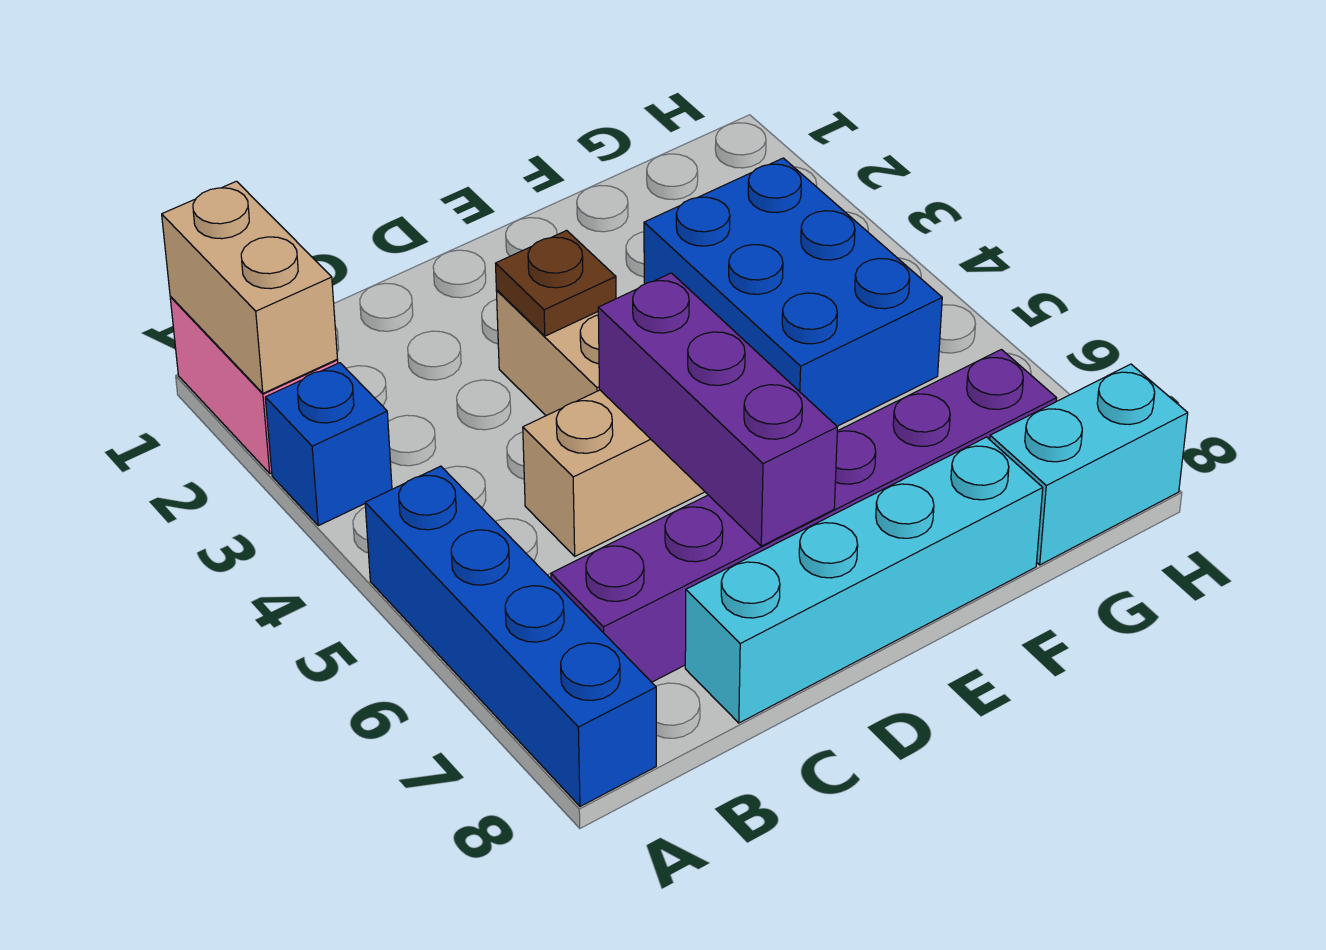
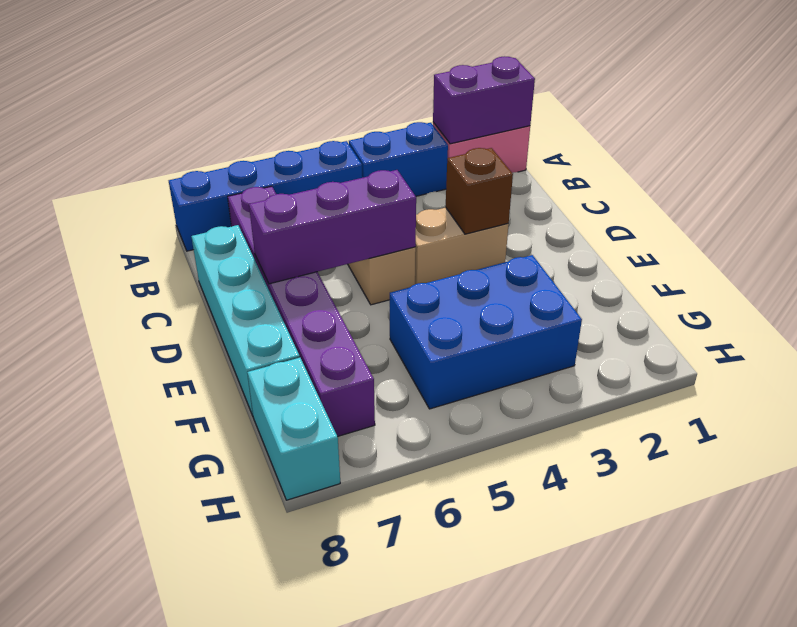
tan 1x2 brick [162,181,337,393] -> purple 1x2 brick [433,56,535,144]
blue 1x1 brick [265,363,392,526] -> blue 1x2 brick [349,122,448,196]
brown 1x1 plate [496,230,616,336] -> brown 1x1 brick [446,148,513,234]

